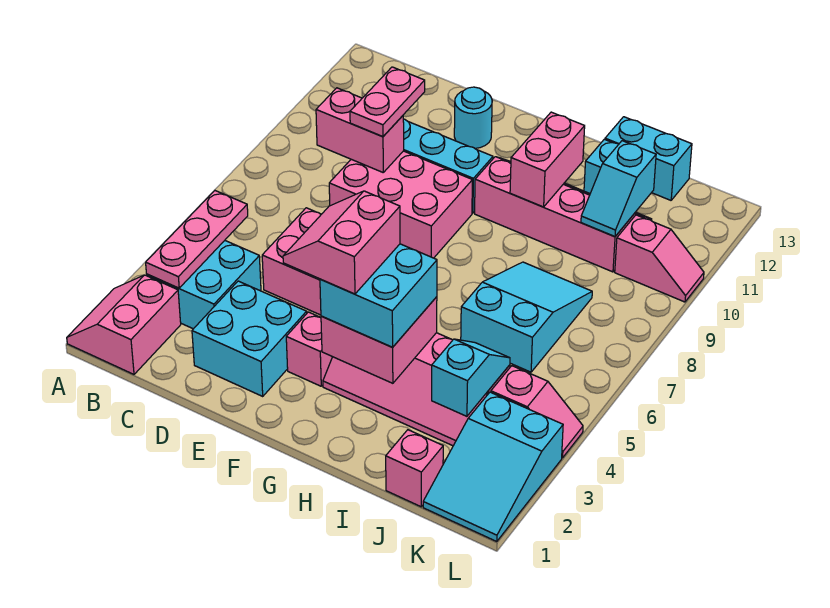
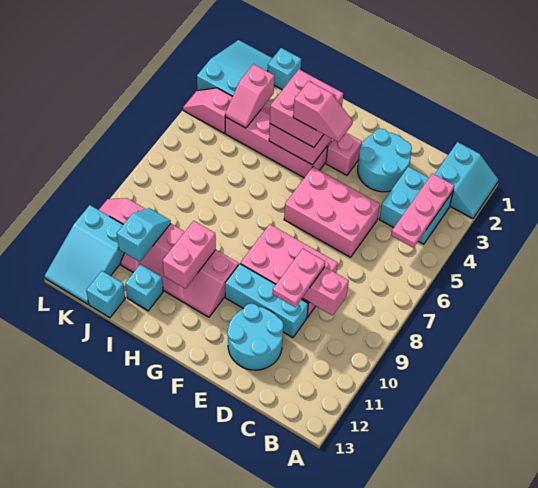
pink 2x2 slope [67,275,181,374] -> cyan 2x2 slope [435,142,498,219]
cyan 2x2 brick [192,281,307,396] -> cyan 2x2 round brick [358,129,412,192]
cyan 1x1 round brick [454,87,492,148] -> cyan 2x2 round brick [228,304,283,370]
pink 2x2 slope [283,191,400,294] -> pink 1x2 slope [293,81,353,142]
cyan 2x2 brick [320,244,437,347] -> pink 2x2 brick [270,70,343,148]
cyan 2x3 slope [461,262,592,372] -> cyan 2x3 slope moved to [45,205,124,304]
cyan 1x2 brick [605,117,692,200] -> cyan 1x1 brick [86,271,125,318]
pink 1x1 brick [386,430,443,507] -> cyan 1x1 brick [268,48,301,90]
cyan 1x2 slope [432,339,510,416] -> pink 1x2 slope [225,64,274,128]

